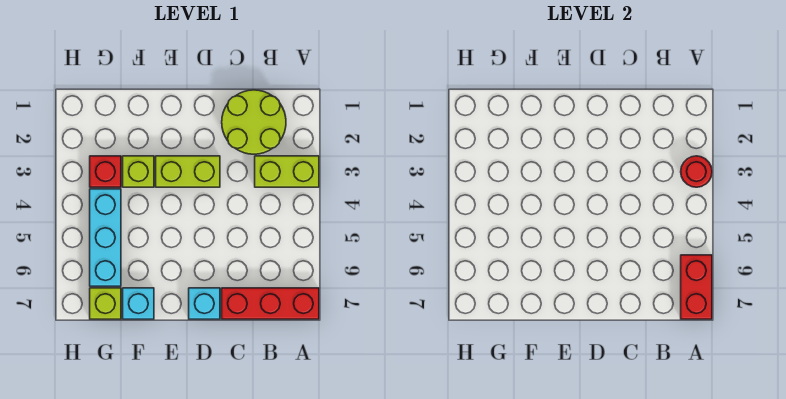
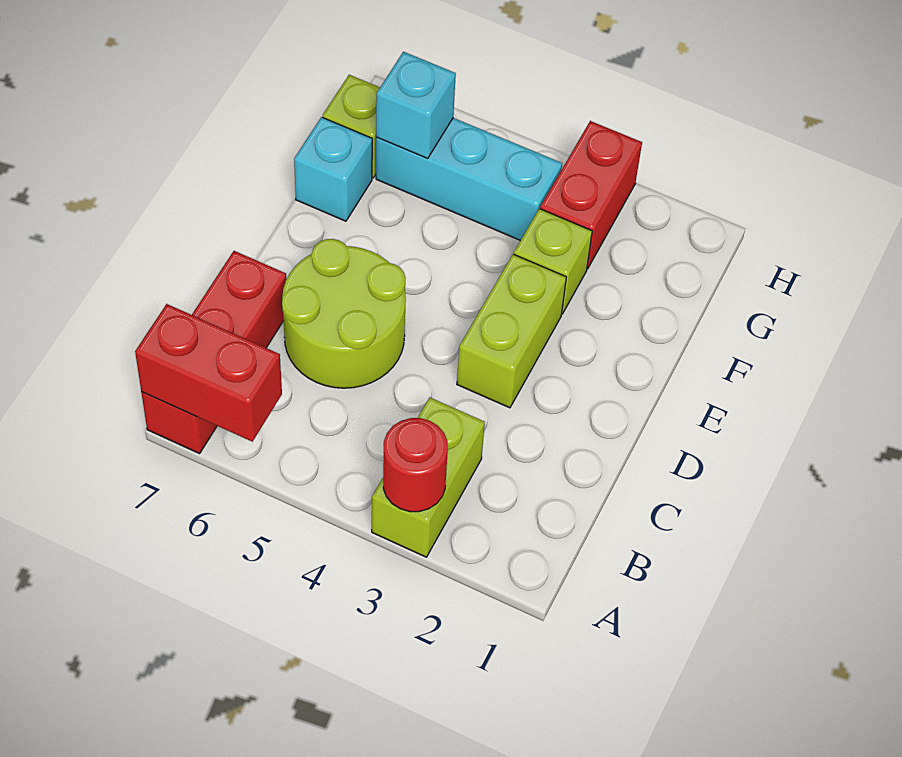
lime 2x2 round brick [222,90,286,154] -> lime 2x2 round brick moved to [282,239,406,388]
cyan 1x1 brick [189,288,220,319] -> cyan 1x1 brick moved to [376,52,456,159]
red 1x1 brick [90,156,121,187] -> red 1x2 brick [540,121,642,269]

